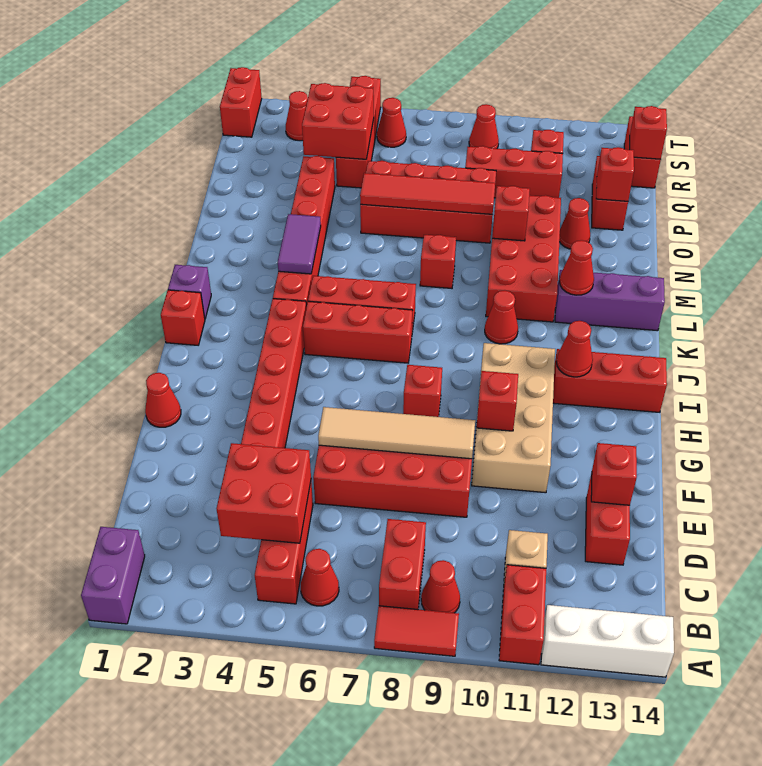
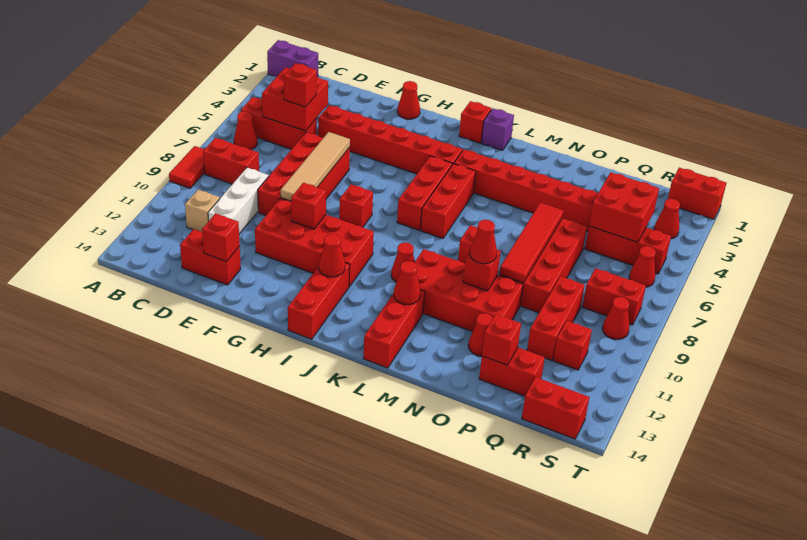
red 1x2 brick [499,565,546,665] -> red 1x2 brick moved to [582,268,646,325]
white 1x3 brick [541,605,674,677] -> white 1x3 brick moved to [208,168,269,234]
red 1x1 cone [421,560,460,613] -> red 1x1 cone moved to [470,220,497,264]
tan 2x4 brick [472,343,555,493] -> red 2x4 brick [255,199,374,287]
purple 1x2 tile [278,214,321,274] -> none
purple 1x3 brick [555,270,665,331] -> red 1x3 brick [363,290,425,368]
red 1x4 brick [336,76,381,188] -> red 1x3 brick [585,226,671,274]
red 1x1 brick [630,106,667,159] -> red 1x1 brick moved to [284,63,317,107]

